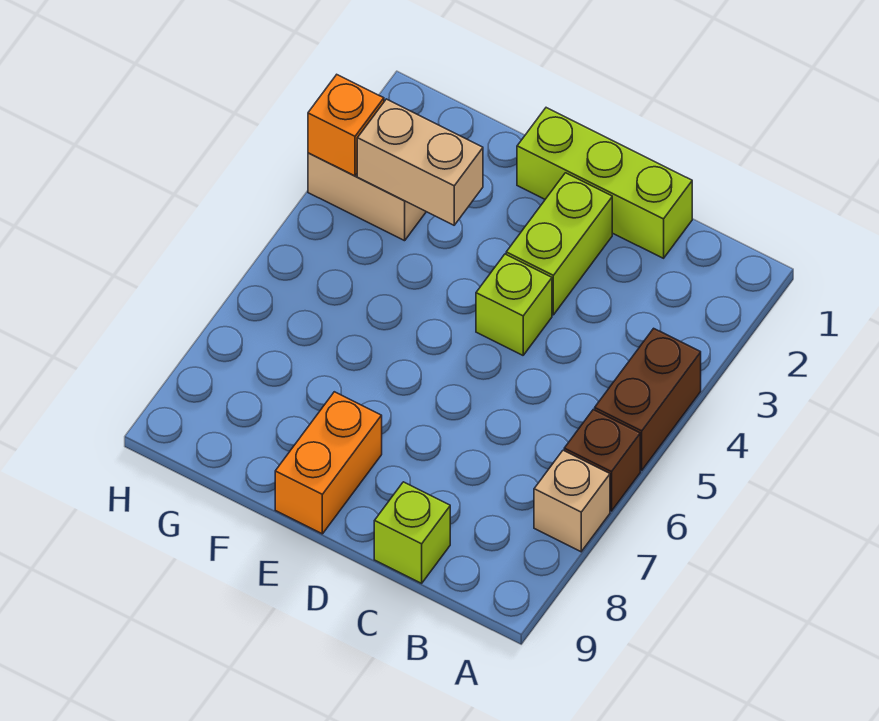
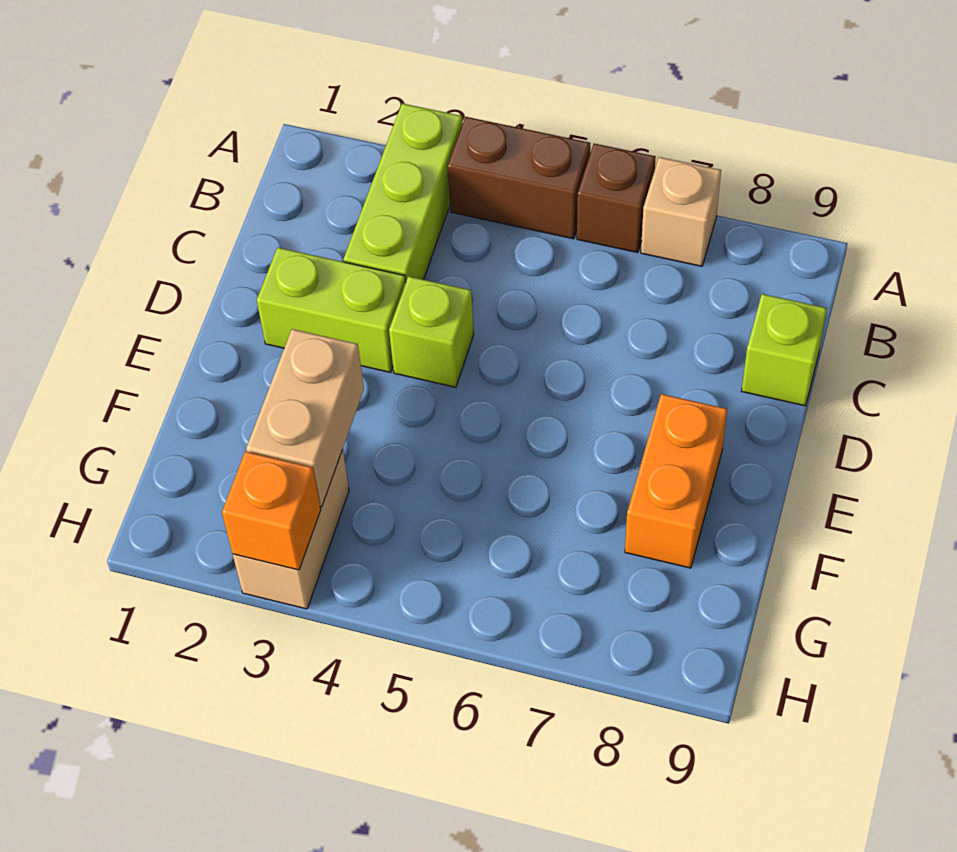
lime 1x3 brick [517,108,692,258] -> lime 1x3 brick moved to [343,104,463,281]
orange 1x2 brick [275,392,382,534] -> orange 1x2 brick turned to [625,394,727,568]

